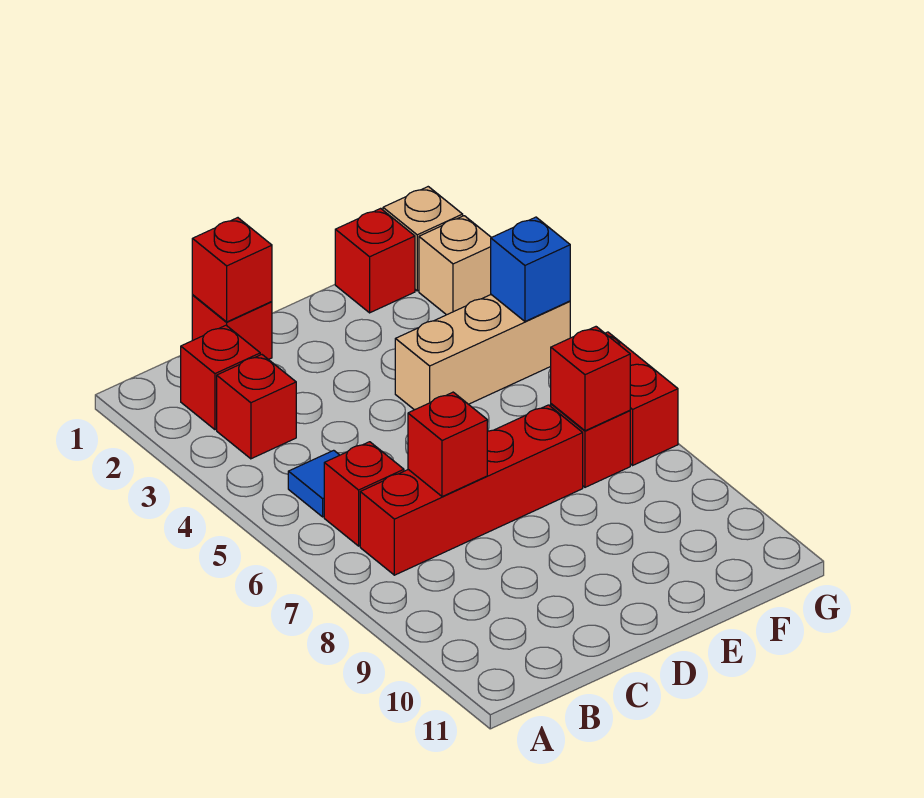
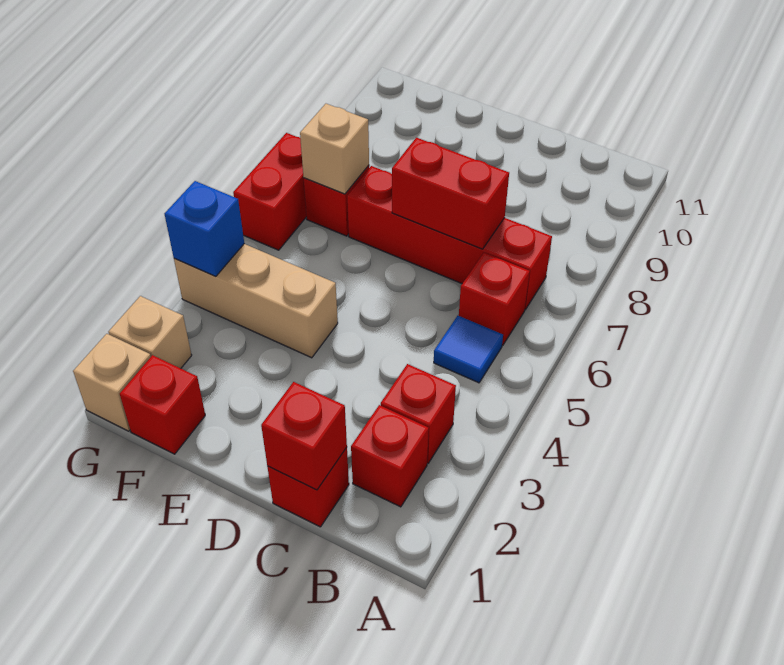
red 1x1 brick [408,392,487,497] -> red 1x2 brick [392,138,509,249]
red 1x1 brick [551,327,630,431] -> tan 1x1 brick [300,104,369,194]

